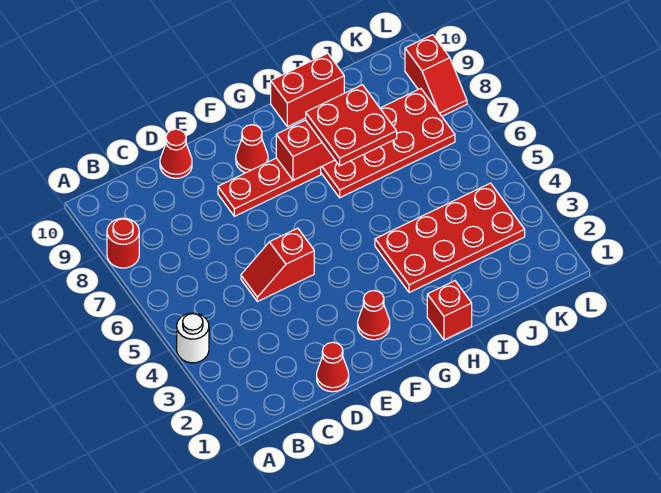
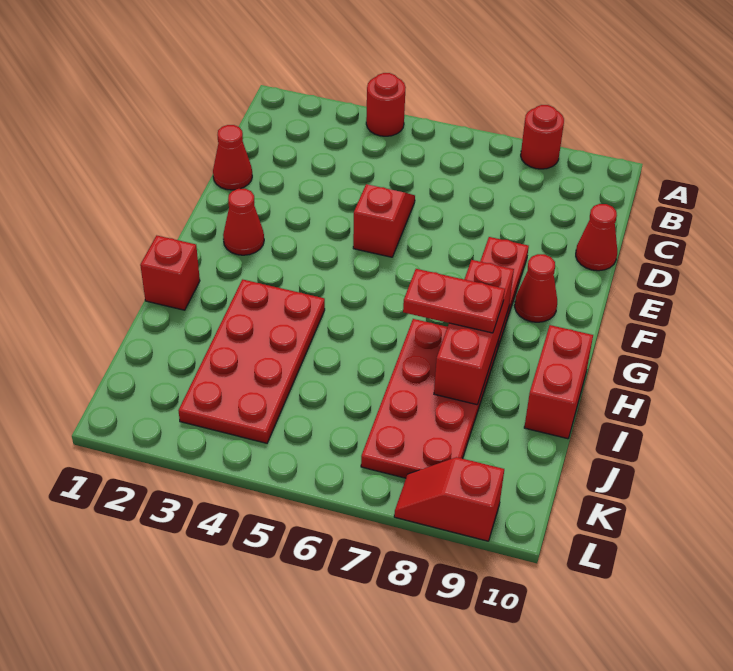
white 1x1 round brick [177,313,209,363] -> red 1x1 round brick [366,73,406,136]
red 2x2 plate [306,85,397,166] -> red 1x2 plate [403,269,505,333]

